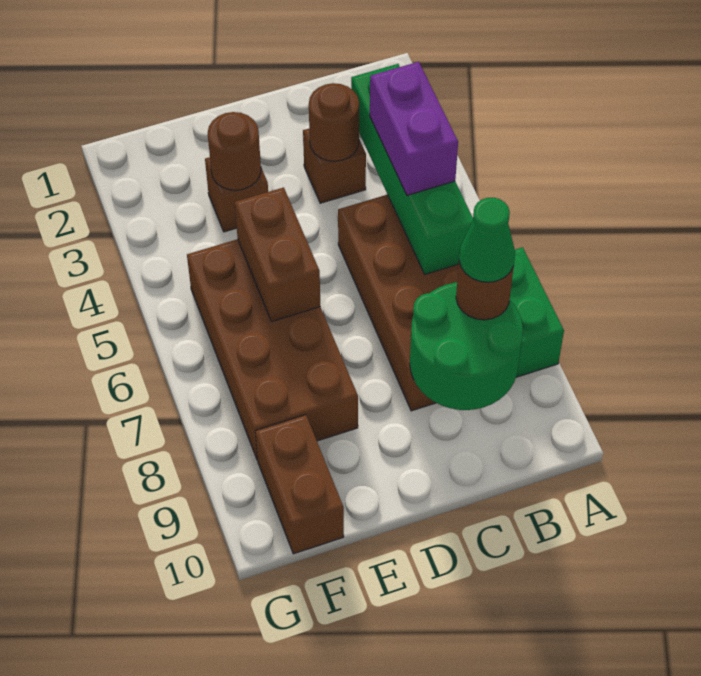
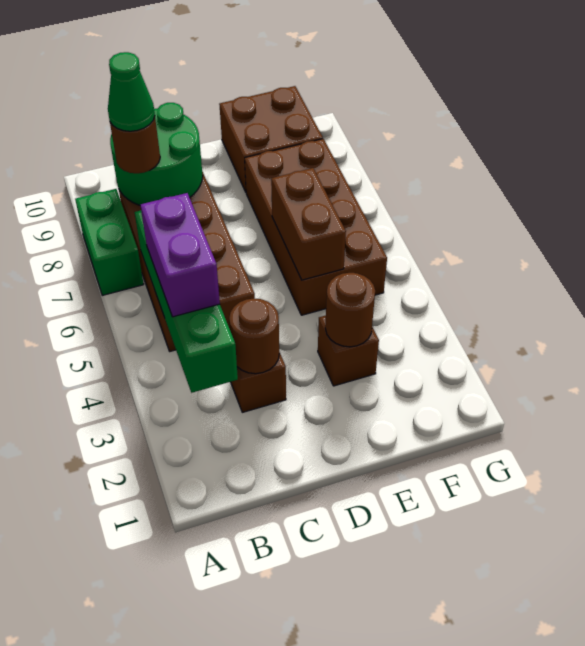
brown 1x2 brick [255,415,344,554] -> brown 2x2 brick [219,86,323,192]

